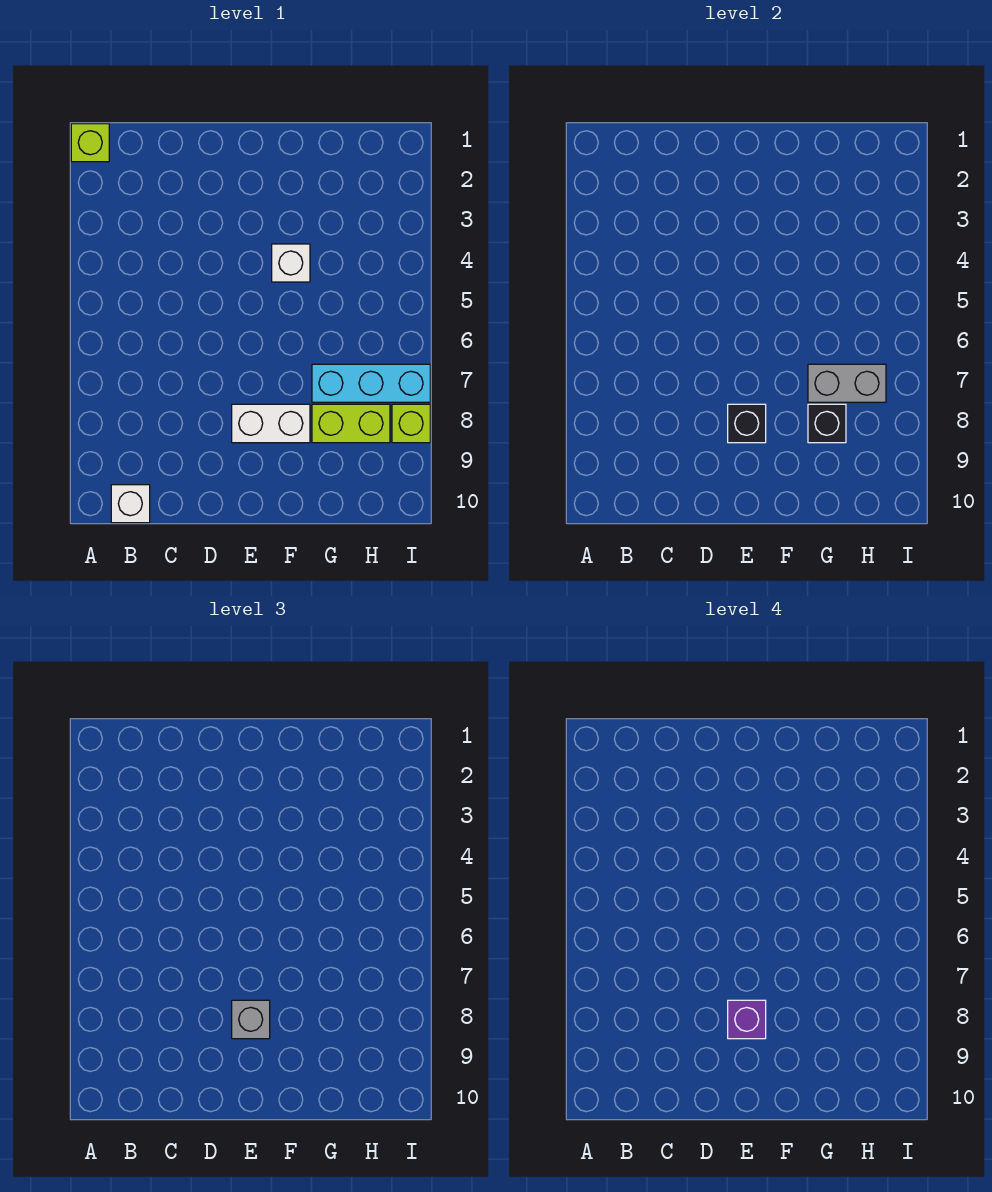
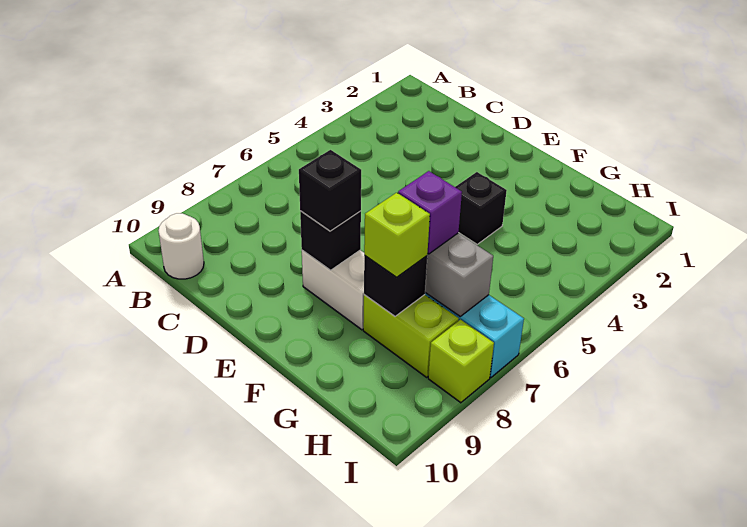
lime 1x1 brick [71,124,109,162] -> lime 1x1 brick moved to [364,193,430,277]
white 1x1 brick [111,485,150,523] -> white 1x1 round brick [158,213,204,279]
grey 1x1 brick [232,1000,270,1039] -> black 1x1 brick [299,150,361,231]
purple 1x1 brick [728,1000,766,1039] -> purple 1x1 brick moved to [398,171,462,254]
white 1x1 brick [272,244,310,282] -> black 1x1 brick [455,172,507,244]

